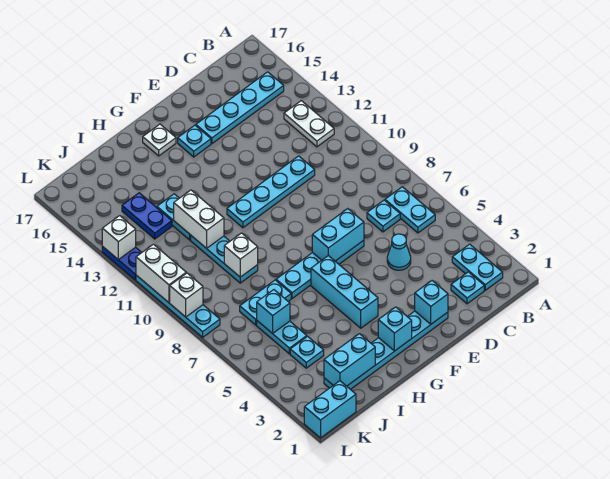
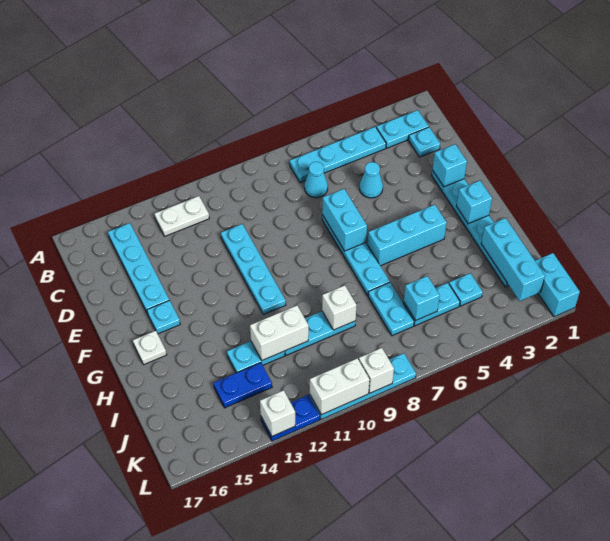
cyan 1x2 plate [385,187,435,233] -> cyan 1x4 plate [290,127,386,183]
cyan 1x1 plate [367,200,400,232] -> cyan 1x1 cone [305,162,328,198]
cyan 1x2 brick [324,334,375,386] -> cyan 1x3 brick [481,218,545,301]

